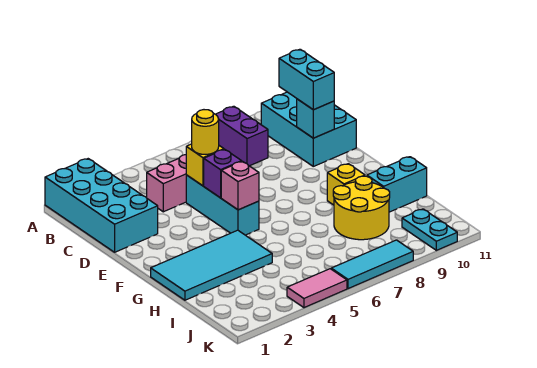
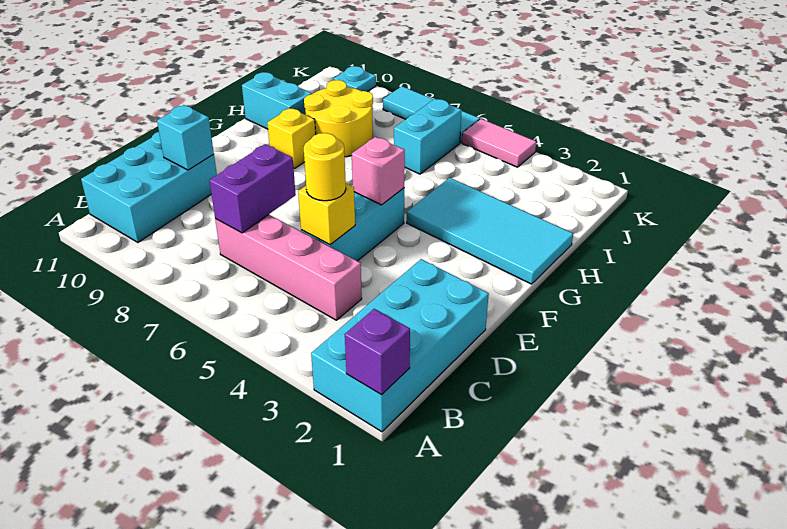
cyan 1x2 brick [279,49,334,110] -> cyan 1x2 brick moved to [394,99,462,174]
purple 1x1 brick [204,149,242,198] -> purple 1x1 brick moved to [345,309,410,395]
cyan 1x2 plate [402,209,457,250] -> cyan 1x1 plate [334,66,376,92]

